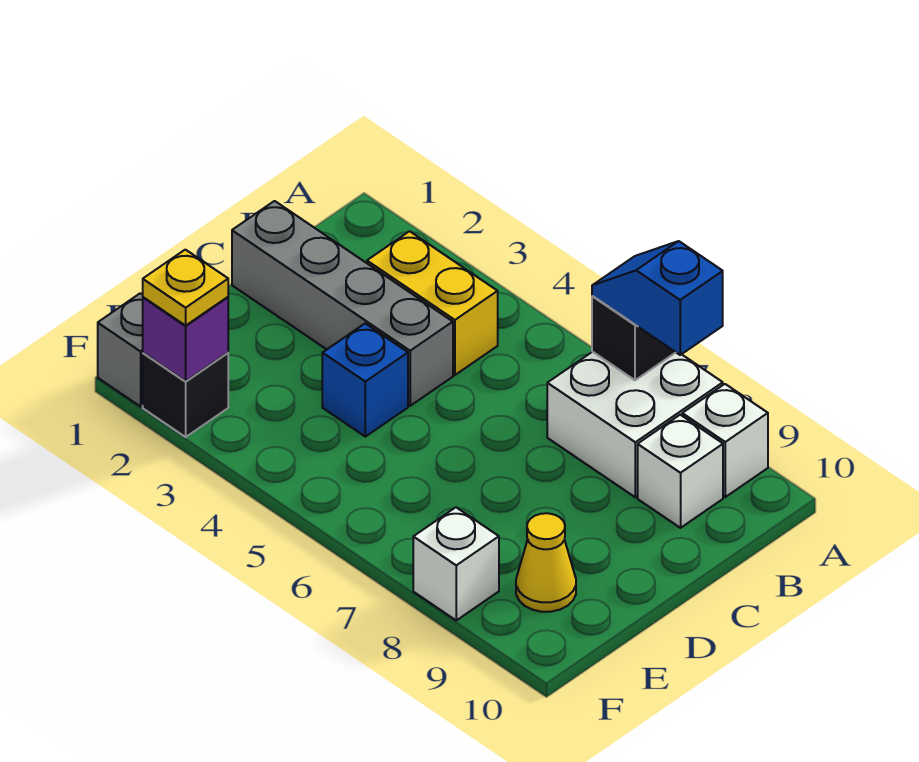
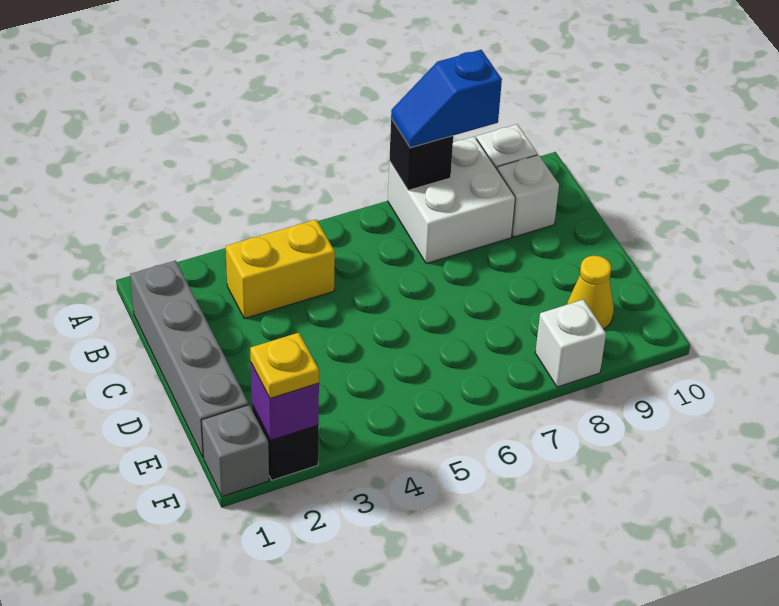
grey 1x4 brick [232,201,453,406] -> grey 1x4 brick turned to [130,260,249,458]
blue 1x1 brick [322,324,408,437] -> none

